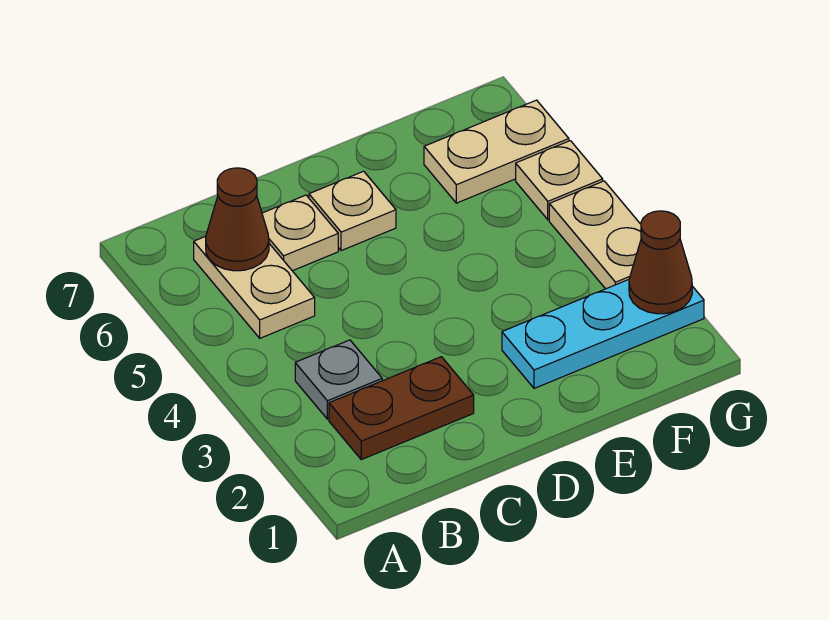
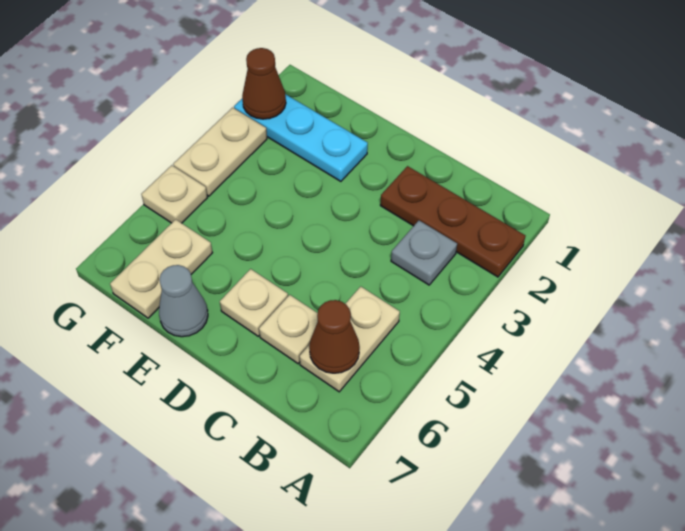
brown 1x2 plate [329,357,474,460] -> brown 1x3 plate [380,166,525,277]
none -> grey 1x1 cone [159,265,208,337]
tan 1x2 plate [424,100,569,203] -> tan 1x2 plate turned to [110,219,213,318]

